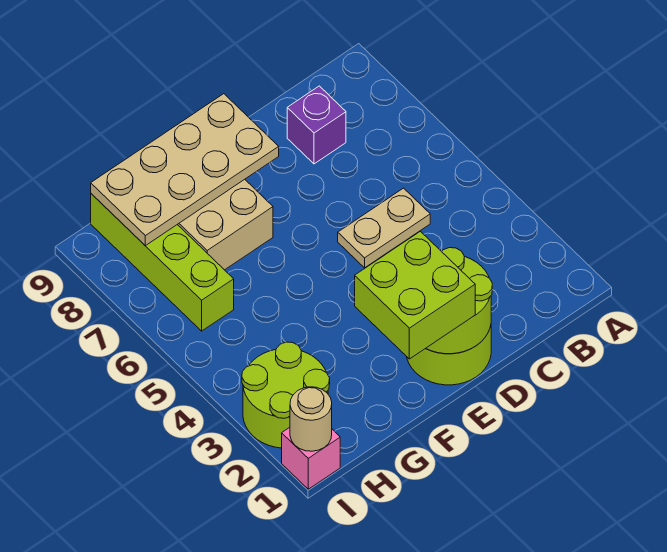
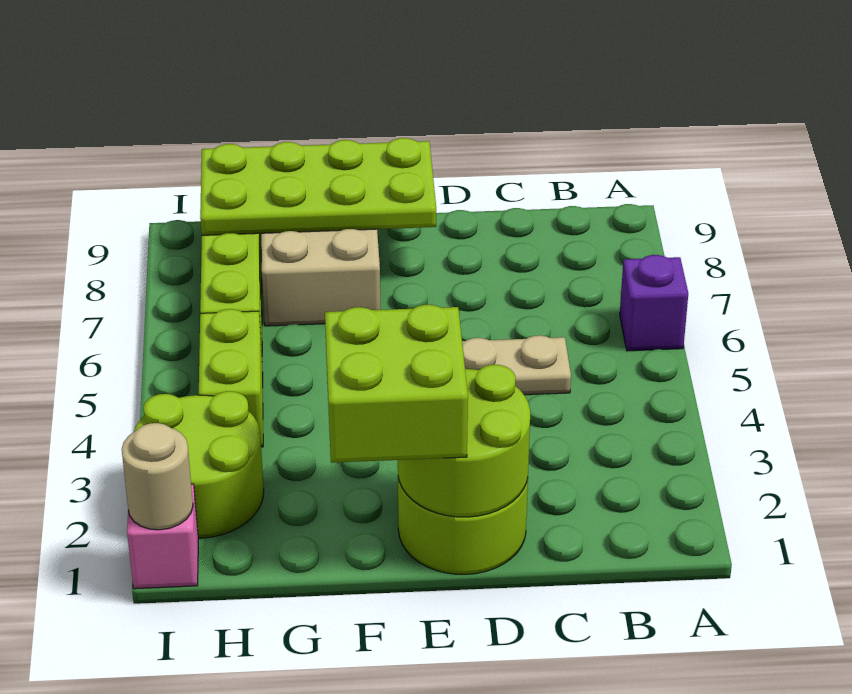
purple 1x1 brick [287,86,346,164] -> purple 1x1 brick moved to [620,255,688,351]
tan 2x4 plate [91,94,279,246] -> lime 2x4 plate [200,138,436,235]
none -> lime 1x2 brick [199,309,263,447]

